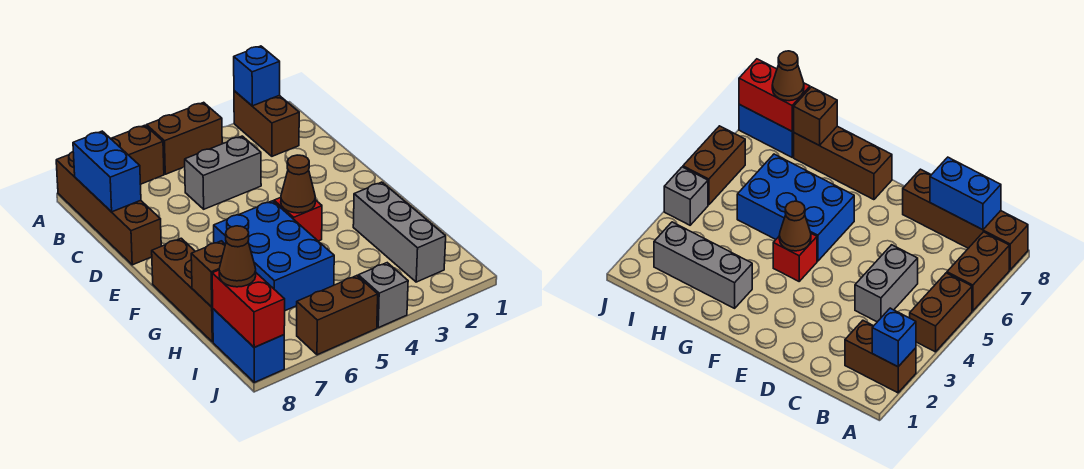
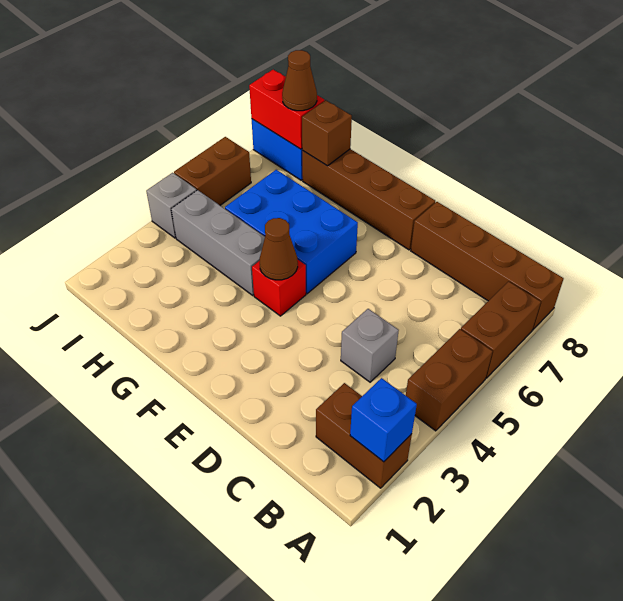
blue 1x2 brick [73,131,141,212] -> none
grey 1x2 brick [185,136,261,209] -> grey 1x1 brick [341,309,399,382]
brown 1x3 brick [152,238,213,342] -> brown 1x4 brick [302,149,435,250]
grey 1x3 brick [353,182,446,282] -> grey 1x3 brick moved to [171,190,265,295]

